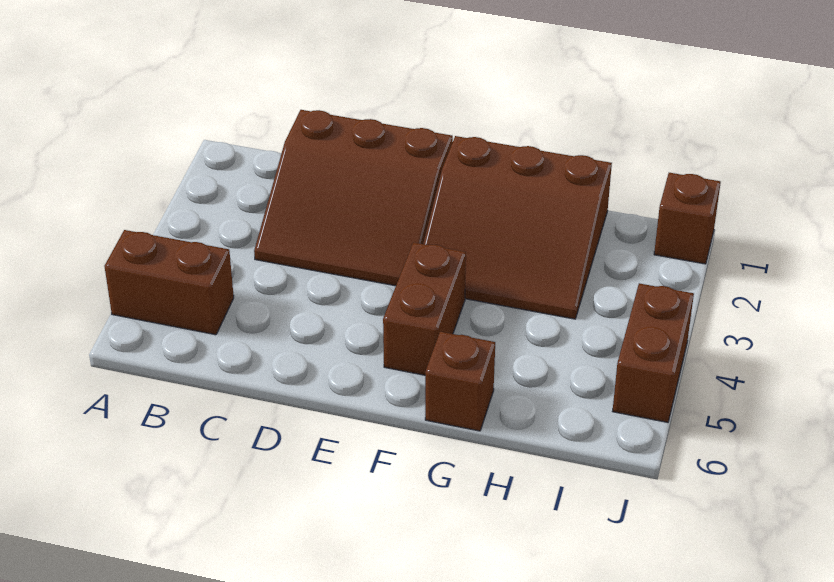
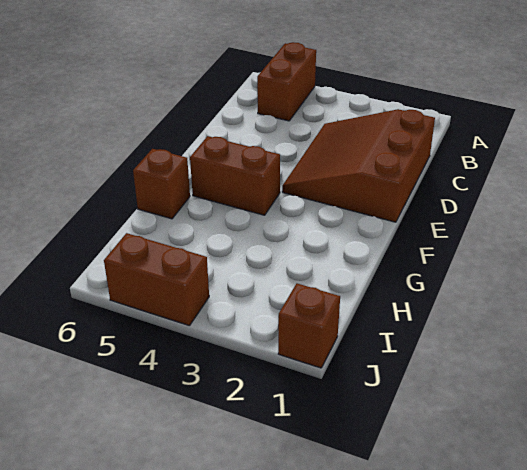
brown 3x3 slope [423,136,612,319] -> none

